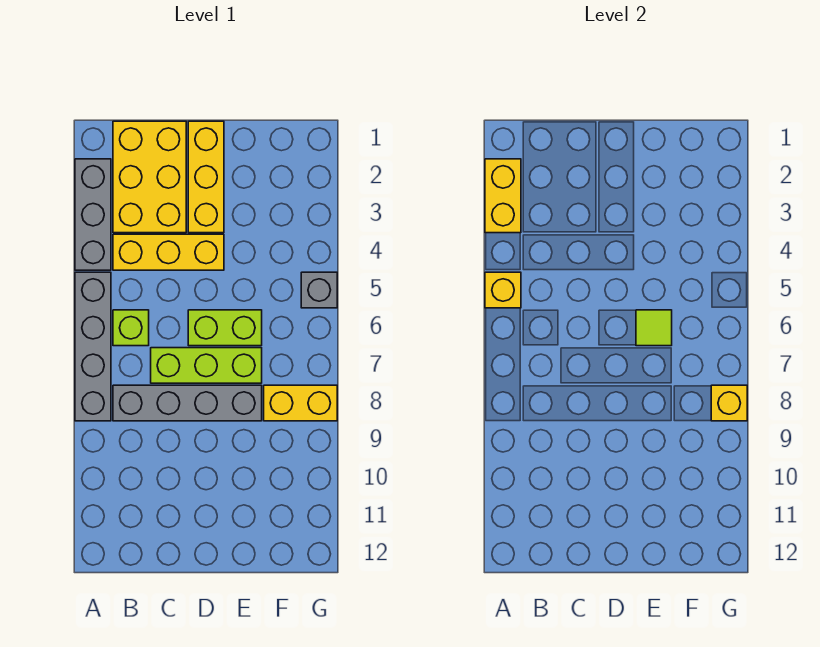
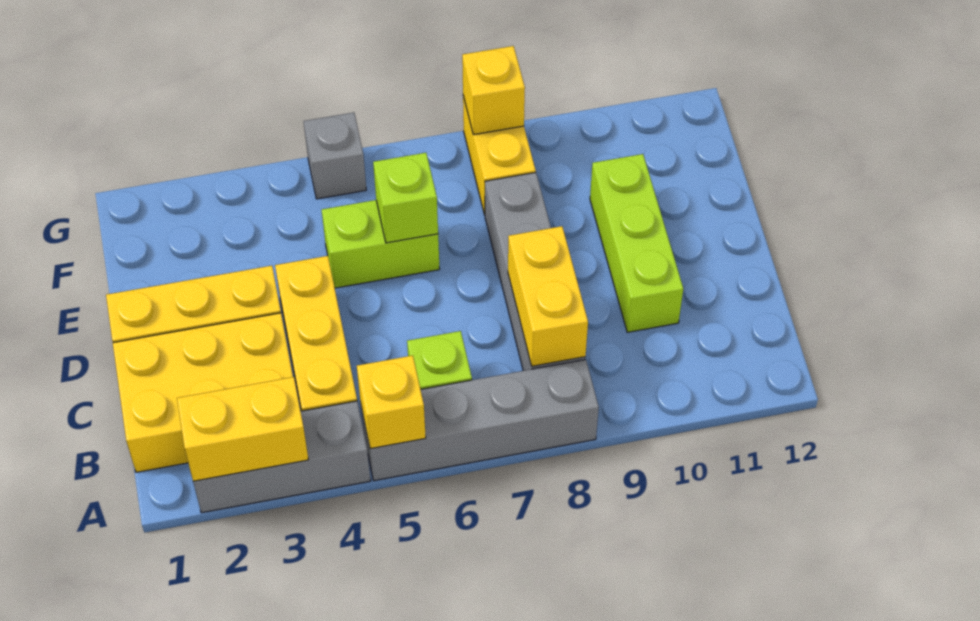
none -> yellow 1x2 brick [508,226,588,366]
lime 1x3 brick [151,348,262,383] -> lime 1x3 brick moved to [590,154,683,332]
lime 1x2 brick [188,310,262,346] -> lime 1x2 brick turned to [322,200,439,288]
lime 1x1 tile [636,310,672,346] -> lime 1x1 brick [373,152,438,243]

